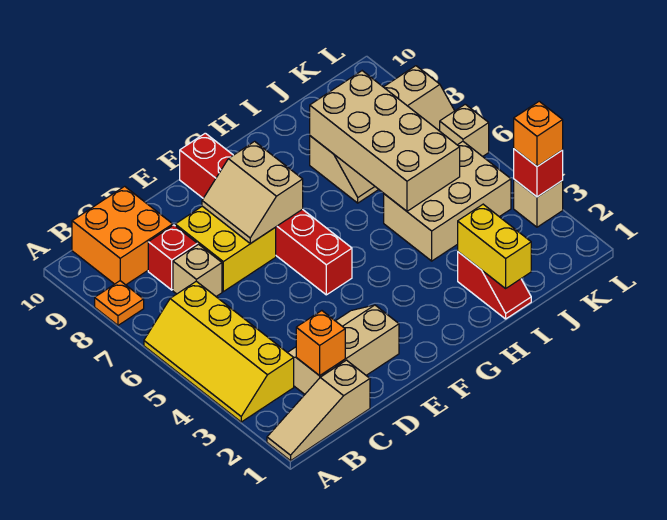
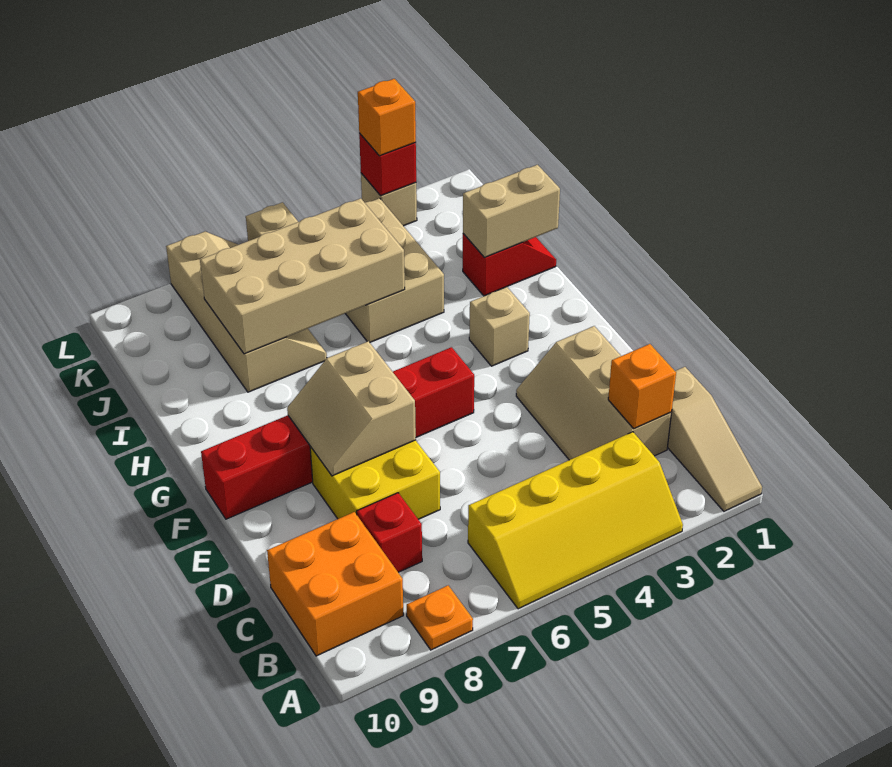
tan 1x1 brick [173,244,222,296] -> tan 1x1 brick moved to [469,287,530,366]
tan 2x2 slope [202,141,303,244] -> tan 2x2 slope turned to [287,341,416,476]
yellow 1x2 brick [458,204,531,288] -> tan 1x2 brick [463,165,560,257]

